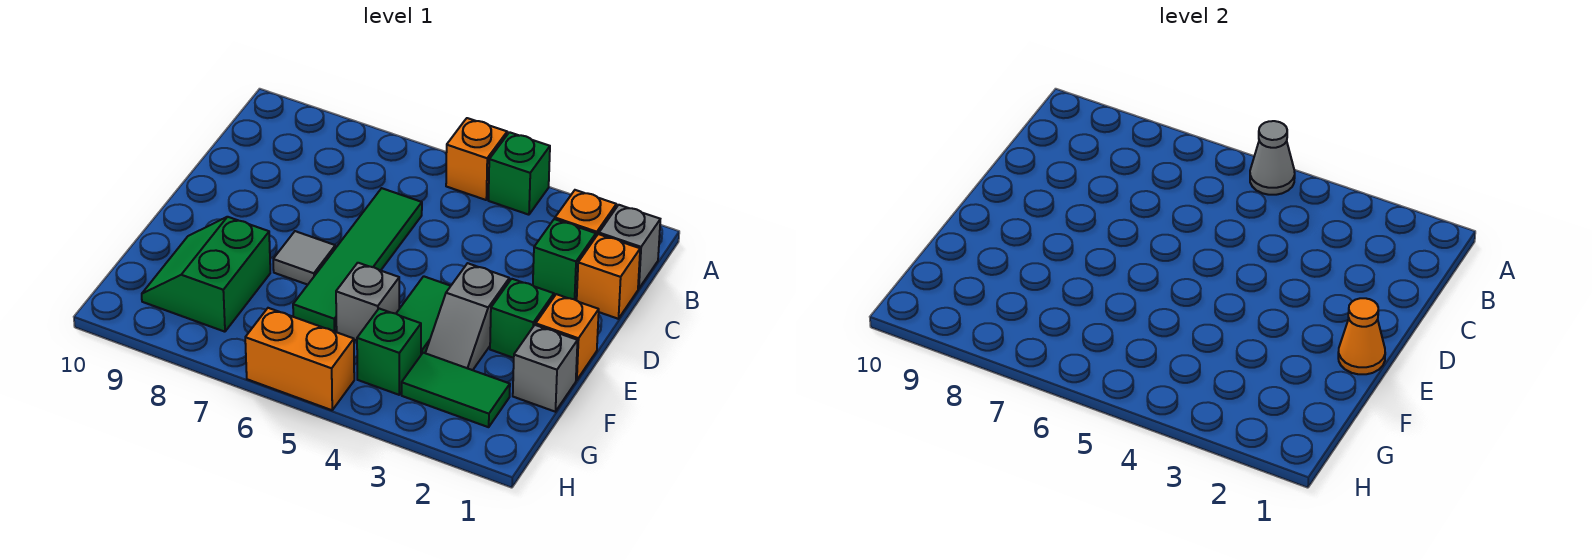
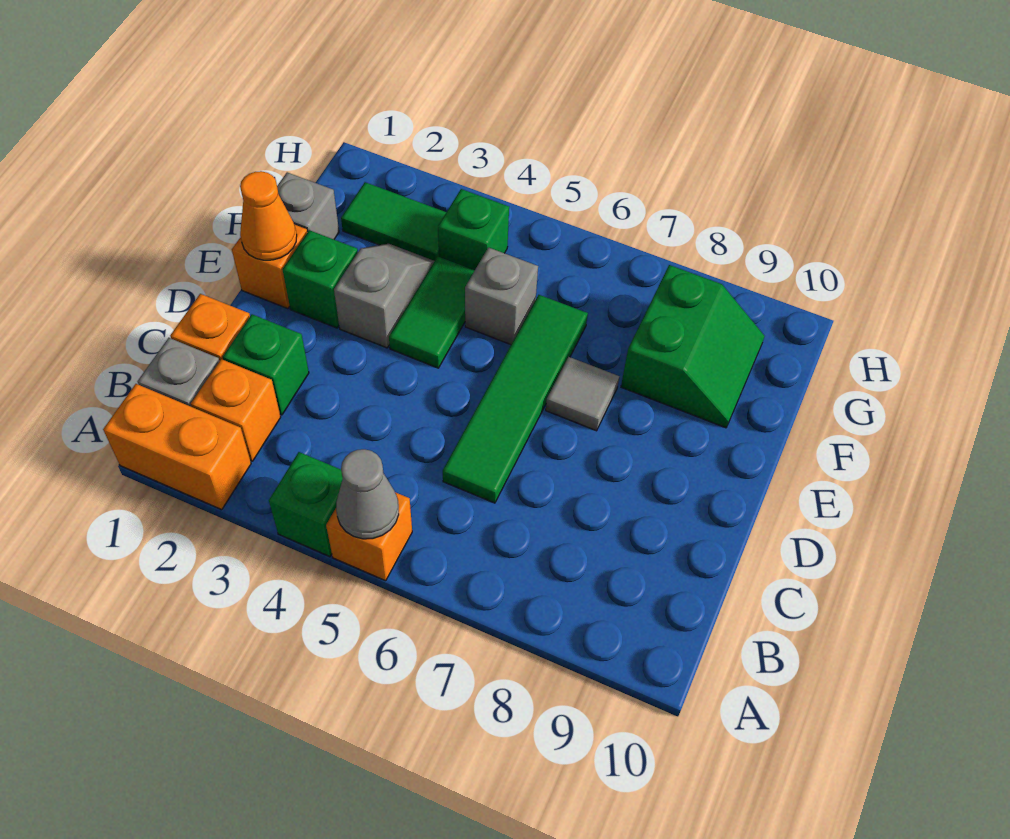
orange 1x2 brick [245,308,354,410] -> orange 1x2 brick moved to [103,384,251,510]

